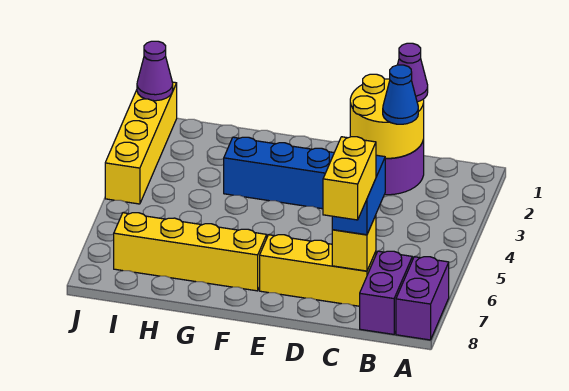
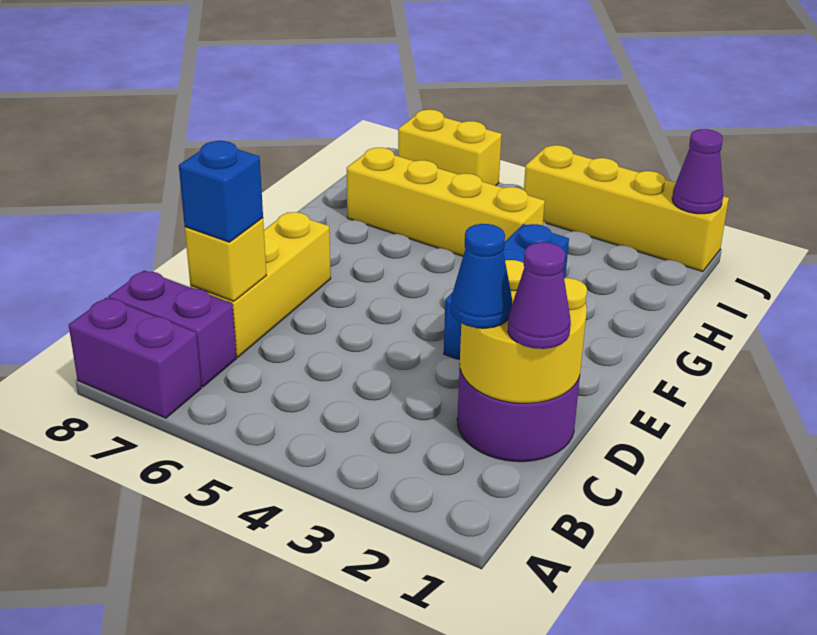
blue 1x2 brick [332,155,386,235] -> blue 1x1 brick [179,141,263,242]
yellow 1x2 brick [323,137,376,220] -> yellow 1x2 brick moved to [398,110,502,186]
yellow 1x4 brick [114,213,267,291] -> yellow 1x4 brick turned to [347,148,545,256]

